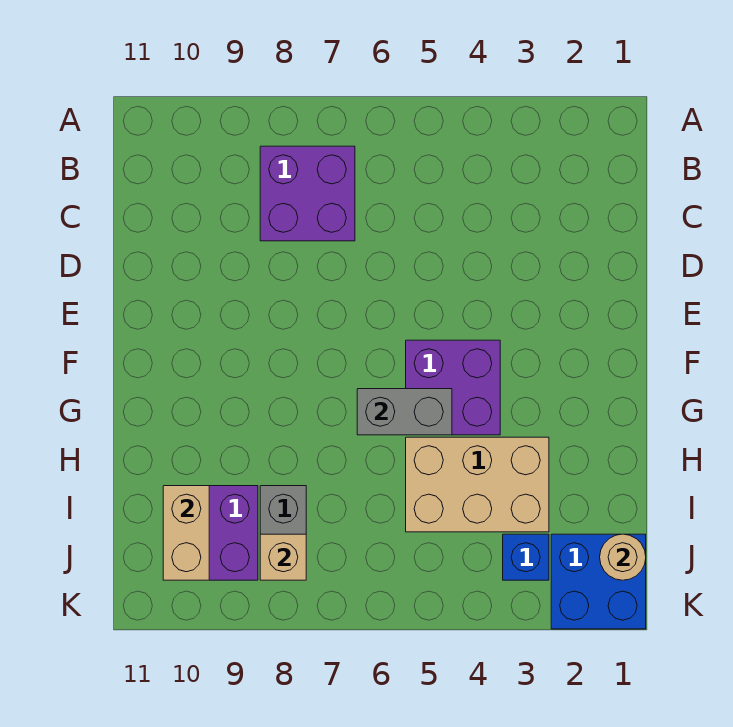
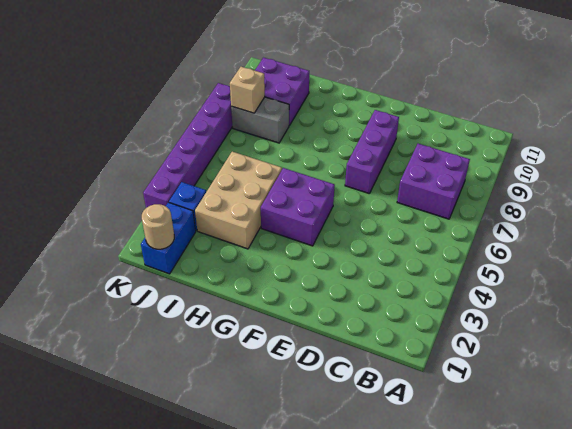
none -> purple 1x3 brick [345,110,399,194]
grey 1x2 brick [357,389,452,435] -> none
tan 1x2 brick [163,486,209,580] -> none
blue 2x2 brick [551,534,646,629] -> blue 1x2 brick [141,202,196,274]
none -> purple 1x6 brick [143,83,232,208]

